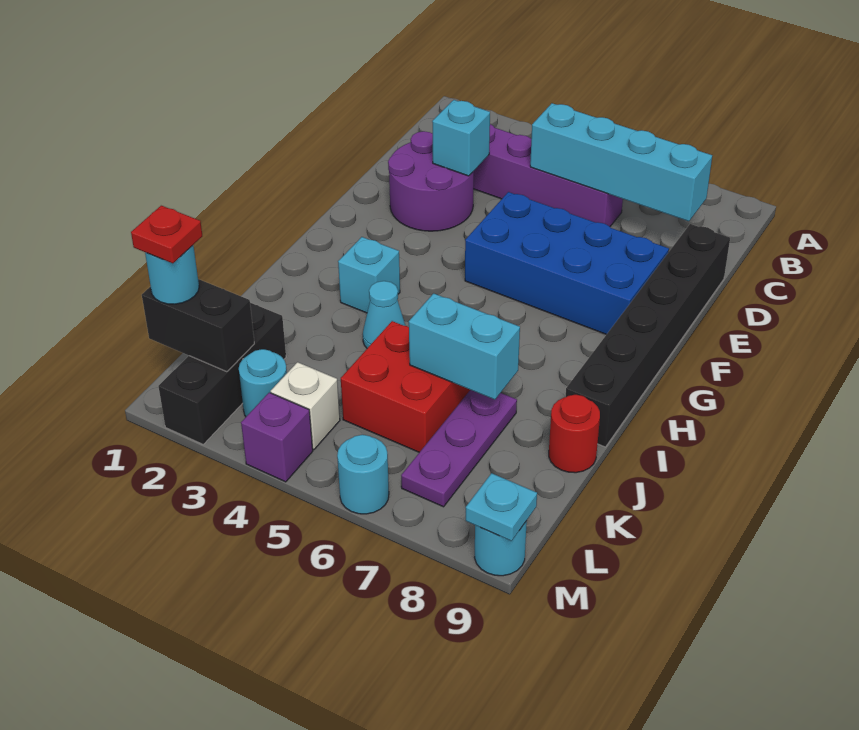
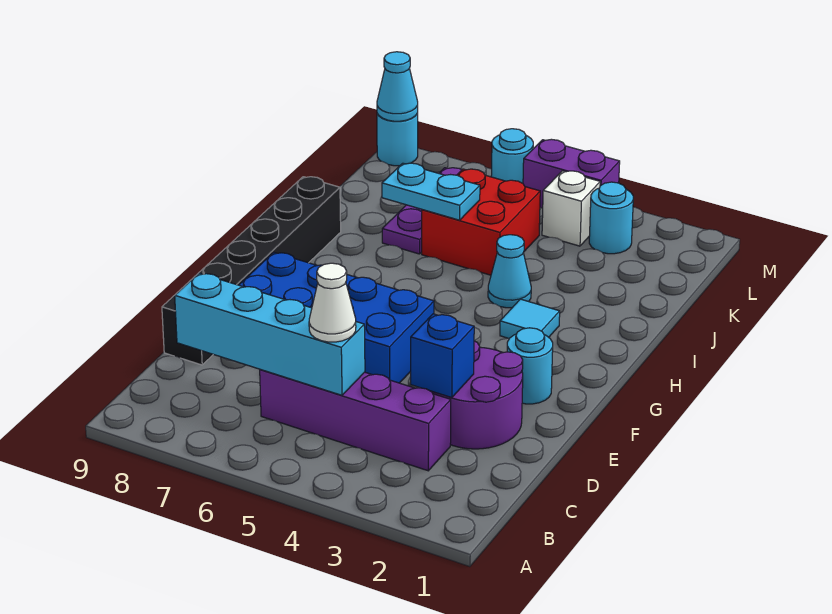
none -> white 1x1 cone [309,263,356,342]
cyan 1x1 brick [432,100,490,176] -> blue 1x1 brick [411,314,474,398]
cyan 1x1 brick [338,237,400,313] -> cyan 1x1 tile [500,299,560,338]
cyan 1x2 brick [409,293,520,400] -> cyan 1x2 plate [382,163,480,220]
red 1x1 round brick [549,395,600,473] -> none
black 1x3 brick [158,303,286,444] -> none
black 1x2 brick [142,279,254,372] -> none
cyan 1x1 round brick [145,246,199,304] -> cyan 1x1 round brick moved to [507,328,553,404]
red 1x1 plate [131,206,202,263] -> none
purple 1x1 brick [241,393,313,482] -> purple 1x2 brick [523,139,620,209]
cyan 1x1 plate [466,473,537,541] -> cyan 1x1 cone [377,52,418,121]

